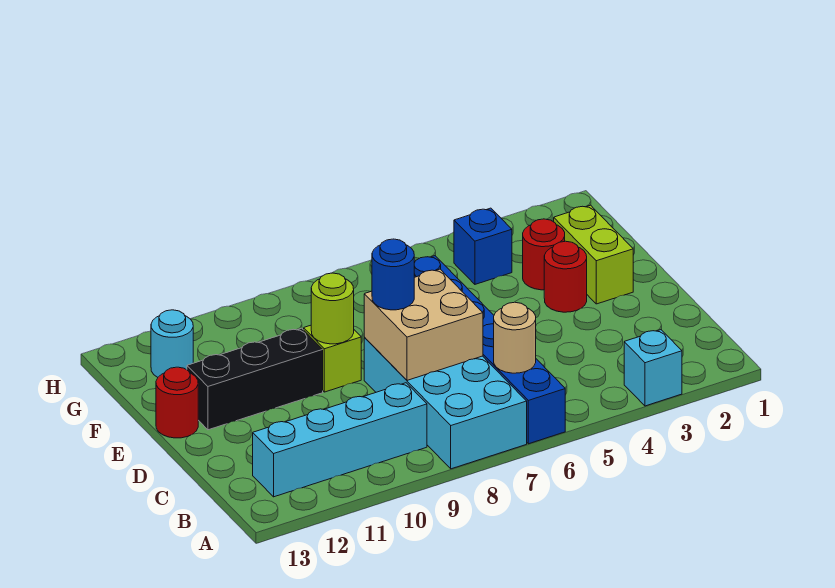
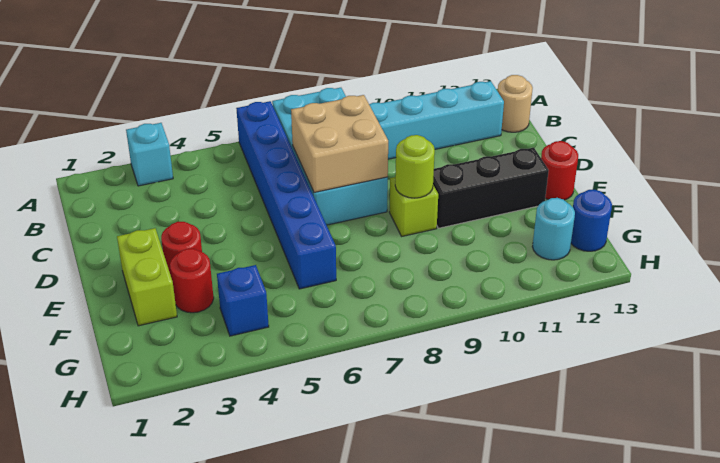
tan 1x1 round brick [494,302,536,373] -> tan 1x1 round brick moved to [498,75,533,132]
blue 1x1 round brick [372,239,415,310] -> blue 1x1 round brick moved to [571,190,612,251]

